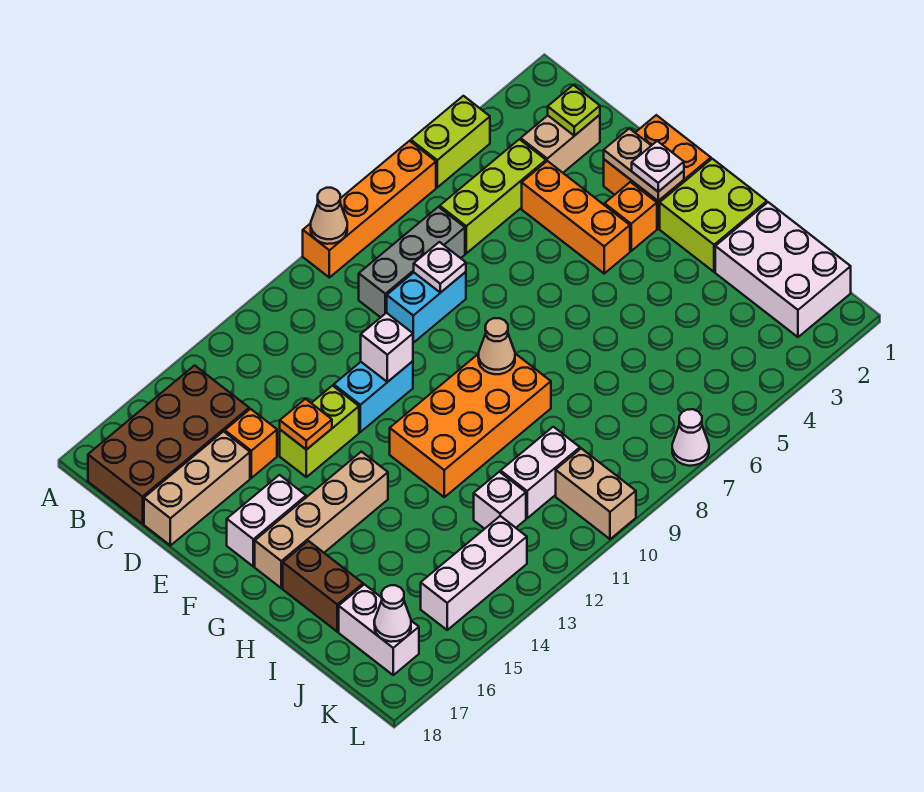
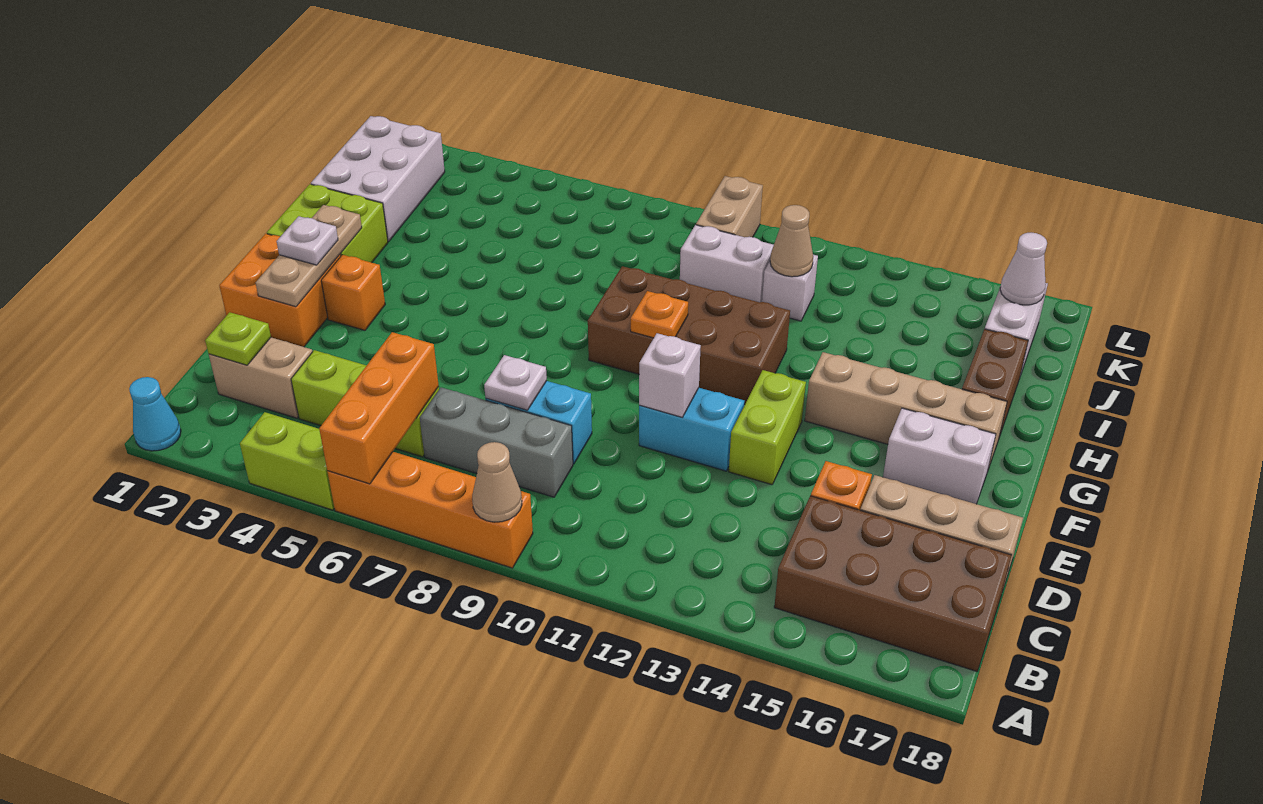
none -> cyan 1x1 cone [129,377,181,451]
orange 1x3 brick [522,161,630,273] -> orange 1x3 brick moved to [319,332,439,484]
tan 1x2 plate [604,128,684,201] -> tan 1x3 plate [256,205,362,307]
lime 1x2 brick [280,386,359,477] -> lime 1x2 brick turned to [729,370,806,485]
orange 1x1 plate [280,399,332,450] -> orange 1x1 plate moved to [631,291,688,338]
orange 2x4 brick [390,354,551,497] -> brown 2x4 brick [588,266,790,404]
tan 1x1 cone [478,318,515,374] -> tan 1x1 cone moved to [770,205,813,277]
white 1x3 brick [421,516,527,630] -> none
white 1x1 cone [672,409,709,466] -> none

